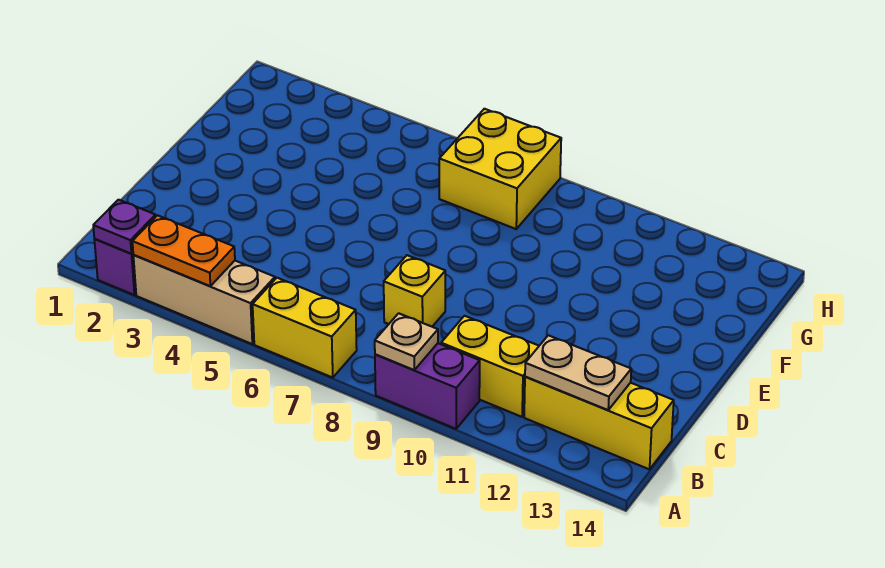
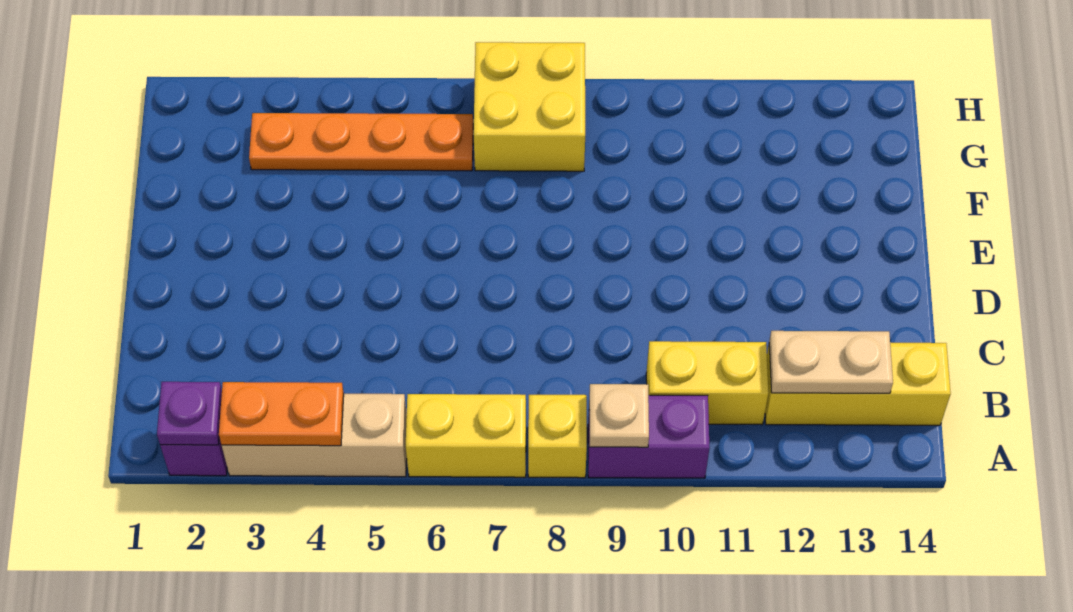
yellow 1x1 brick [384,255,445,327] -> yellow 1x1 brick moved to [528,395,587,478]
none -> orange 1x4 plate [249,113,473,171]

